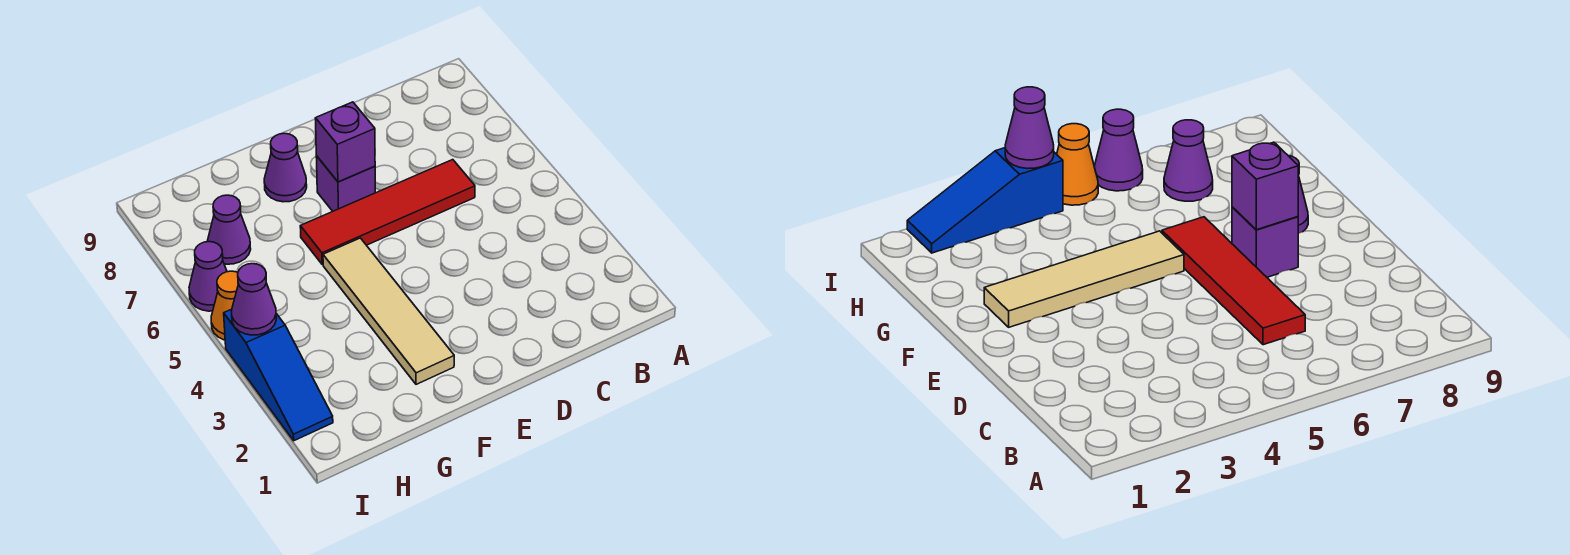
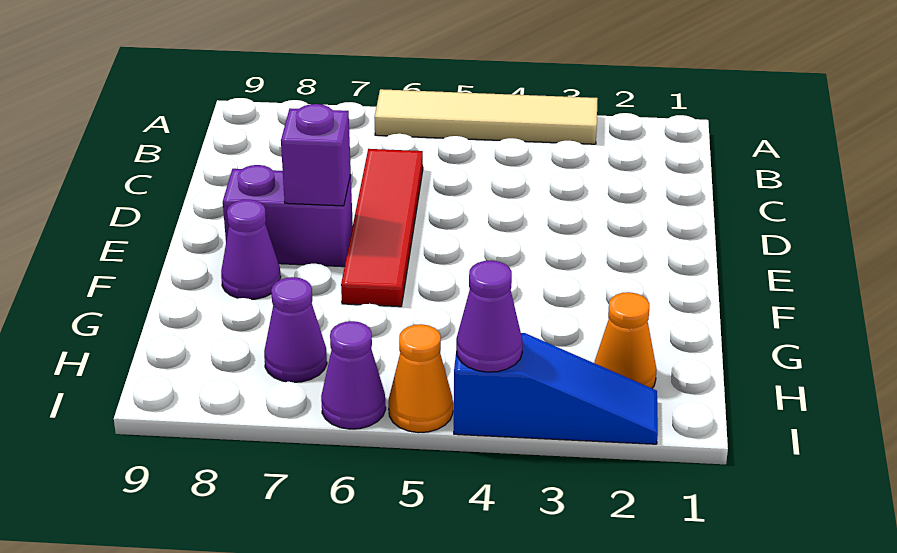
purple 1x1 brick [316,156,375,211] -> purple 1x2 brick [223,165,353,267]
tan 1x4 tile [323,238,454,384] -> tan 1x4 tile moved to [374,89,598,144]
none -> orange 1x1 cone [594,292,657,388]

